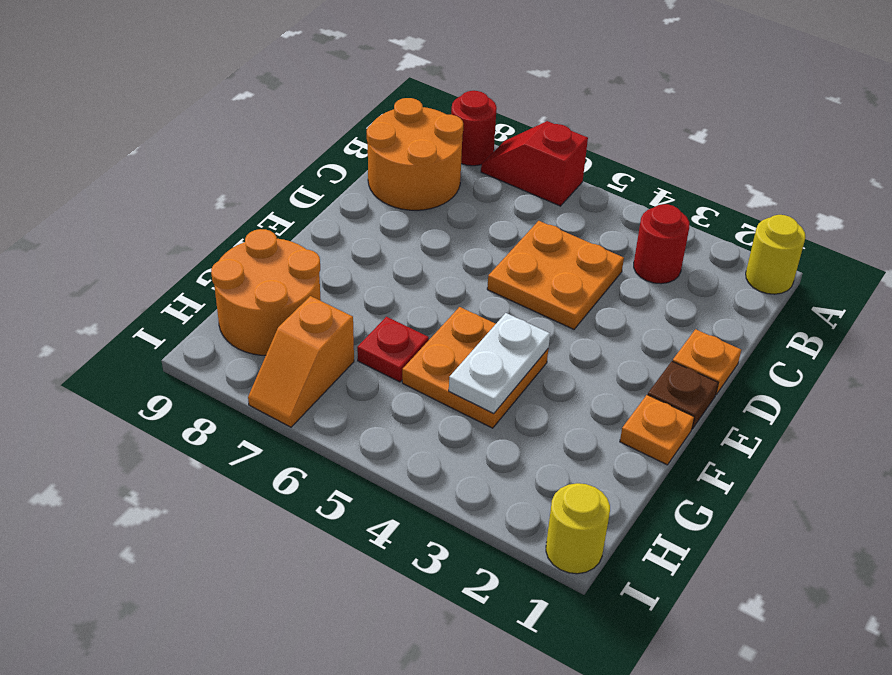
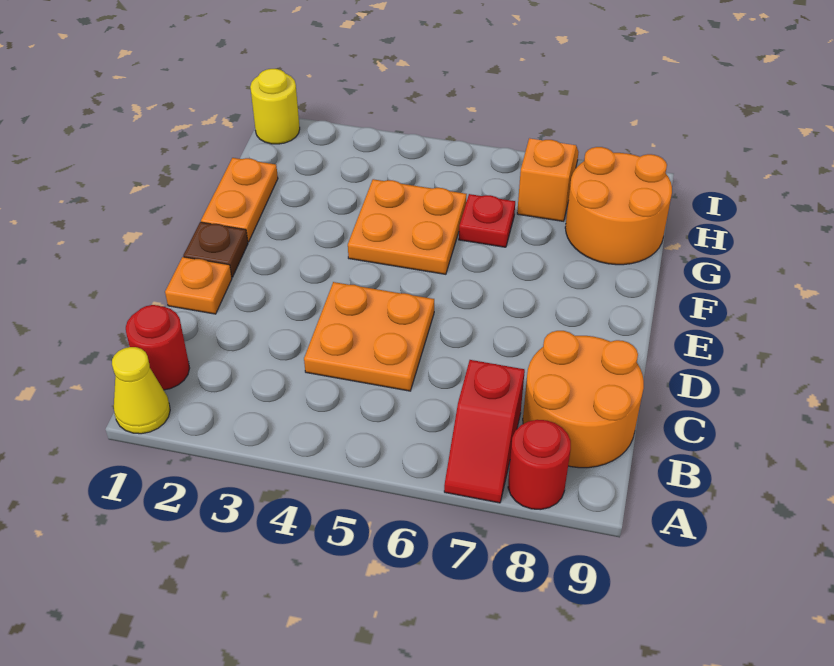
yellow 1x1 round brick [746,215,806,294] -> yellow 1x1 cone [112,347,170,434]
red 1x2 slope [481,121,588,206] -> red 1x2 slope turned to [444,360,525,503]
red 1x1 round brick [634,204,689,284] -> red 1x1 round brick moved to [126,305,190,390]
orange 1x1 plate [620,395,694,465] -> orange 1x2 plate [201,158,278,242]
white 1x2 plate [449,313,550,414] -> none

